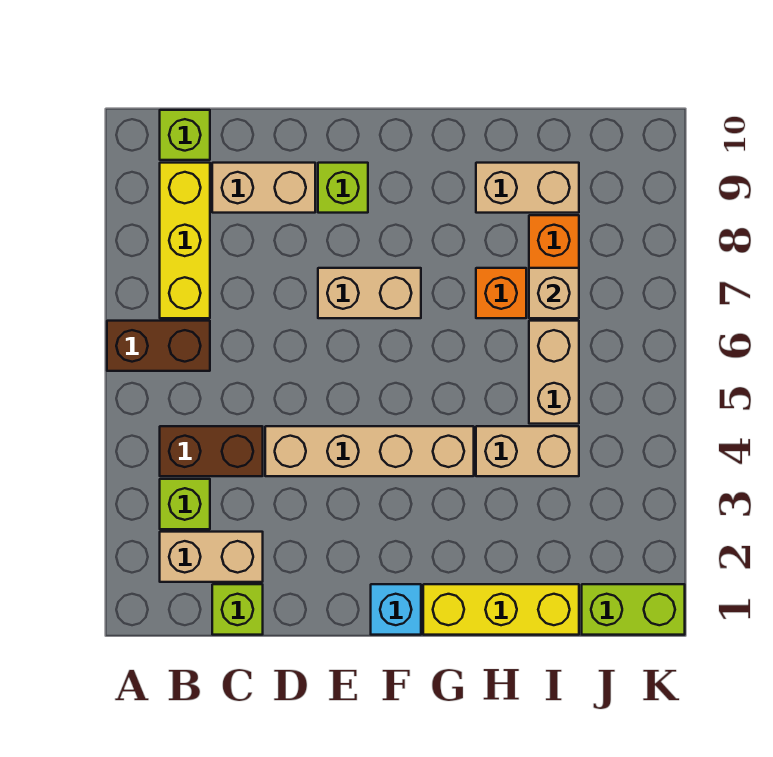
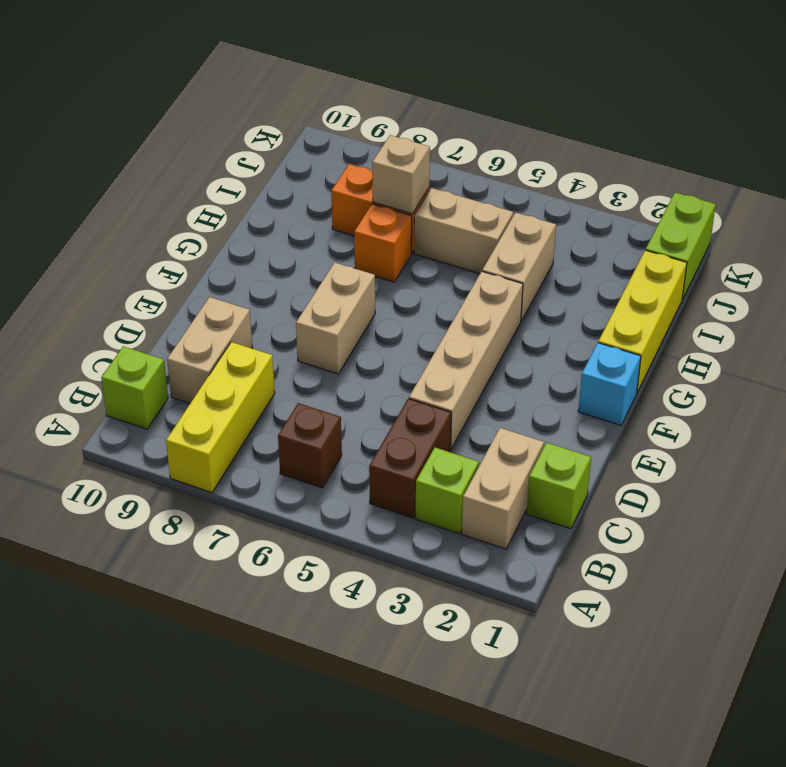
brown 1x2 brick [107,321,210,371] -> brown 1x1 brick [278,403,342,488]
yellow 1x3 brick [160,163,210,318] -> yellow 1x3 brick turned to [166,342,275,493]
lime 1x1 brick [318,163,368,213] -> none
tan 1x2 brick [476,163,579,213] -> none

